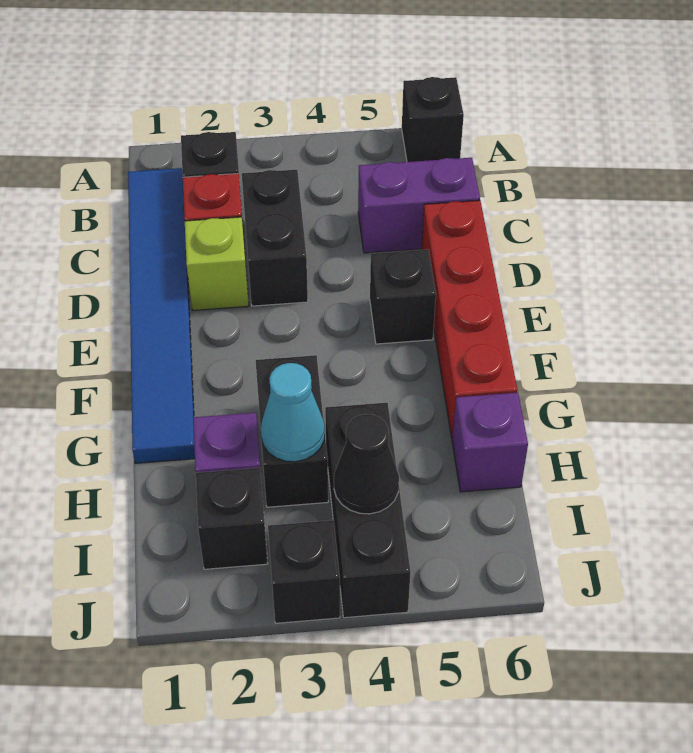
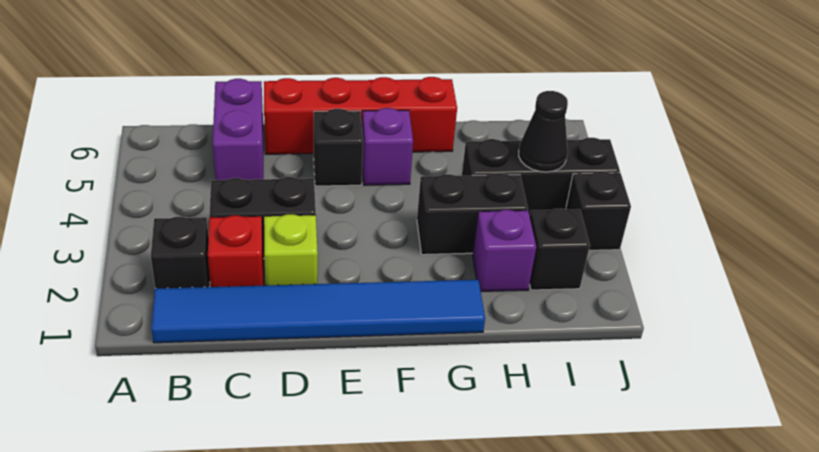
black 1x1 brick [402,77,464,162] -> none
cyan 1x1 cone [261,363,325,462] -> none
purple 1x1 brick [452,393,528,492] -> purple 1x1 brick moved to [362,108,413,185]

